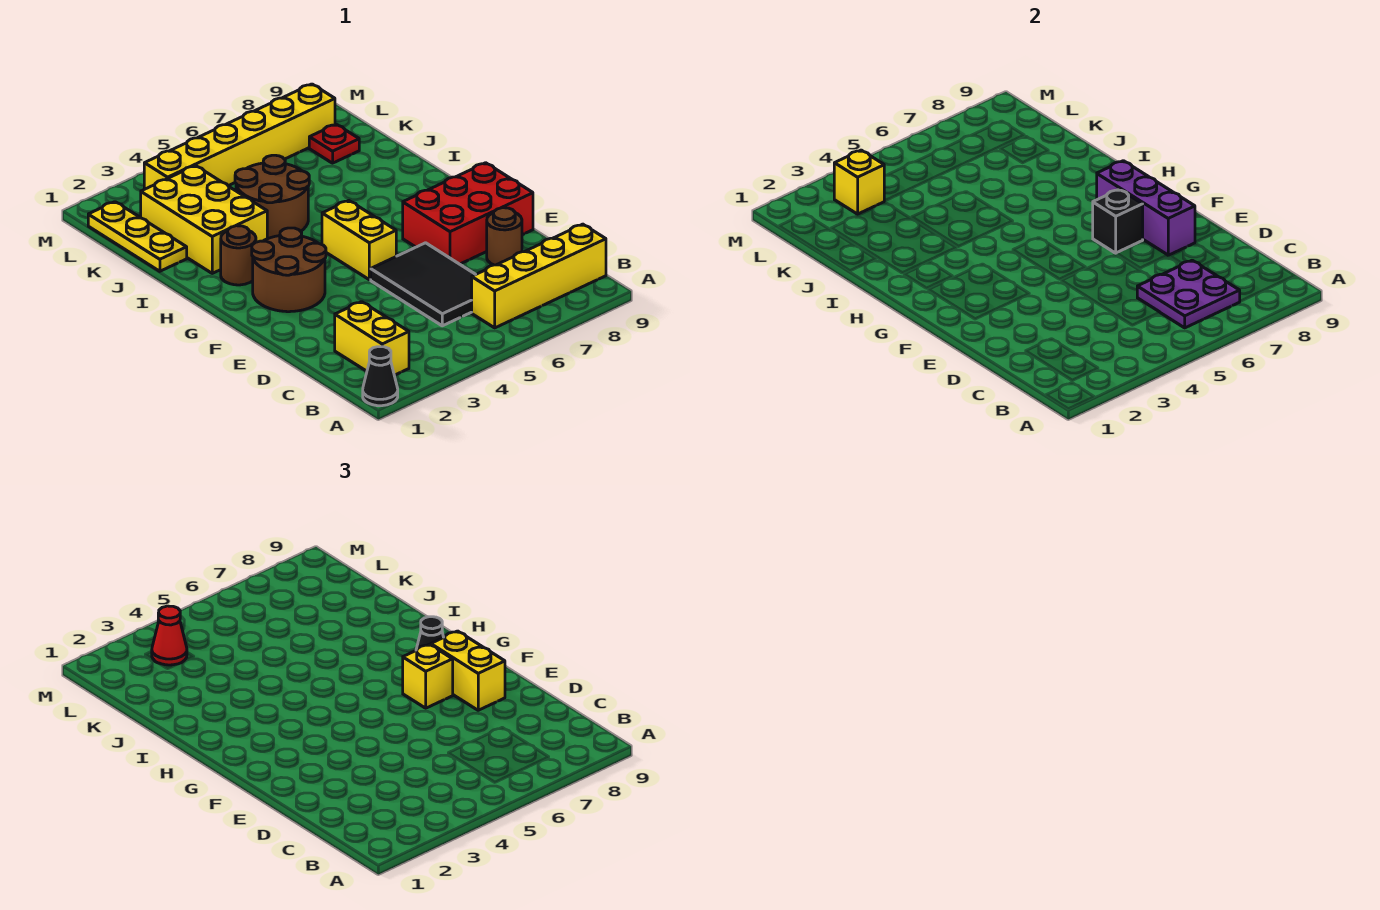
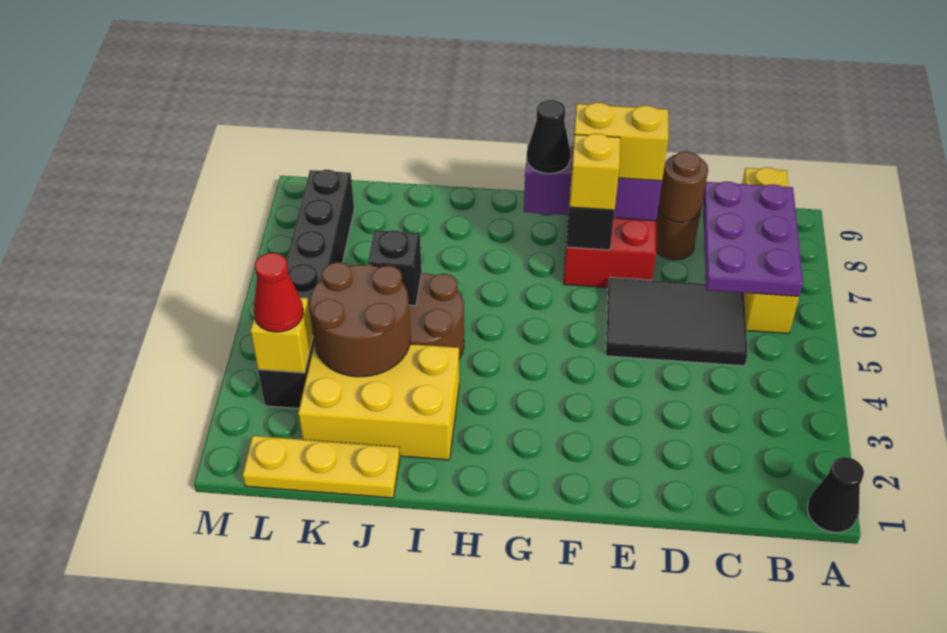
yellow 1x2 brick [335,302,409,375] -> none
purple 2x2 plate [1137,260,1240,328] -> purple 2x3 plate [703,181,803,296]
brown 2x2 round brick [252,228,326,312] -> brown 2x2 round brick moved to [309,262,410,377]
yellow 1x2 brick [322,201,396,280] -> none
brown 1x1 round brick [221,226,256,285] -> brown 1x1 round brick moved to [658,151,708,222]
none -> black 1x1 brick [368,230,422,306]
red 1x1 plate [309,124,359,163] -> none
yellow 1x6 brick [144,84,335,189] -> black 1x6 brick [258,170,354,409]

